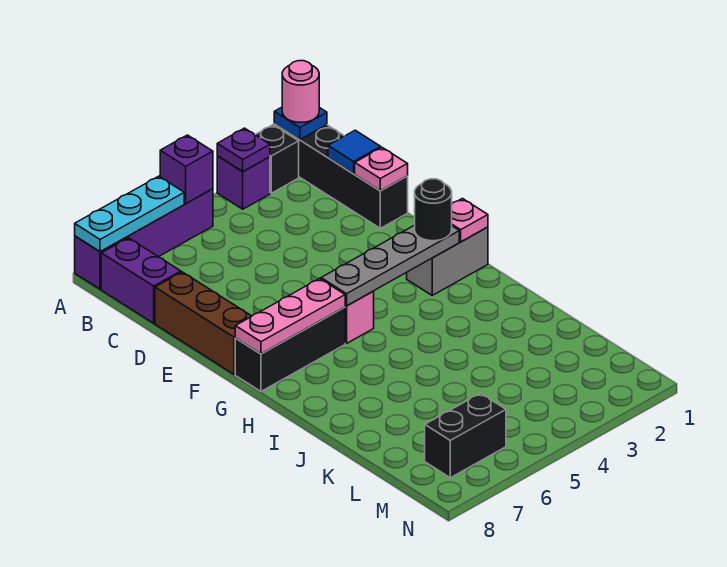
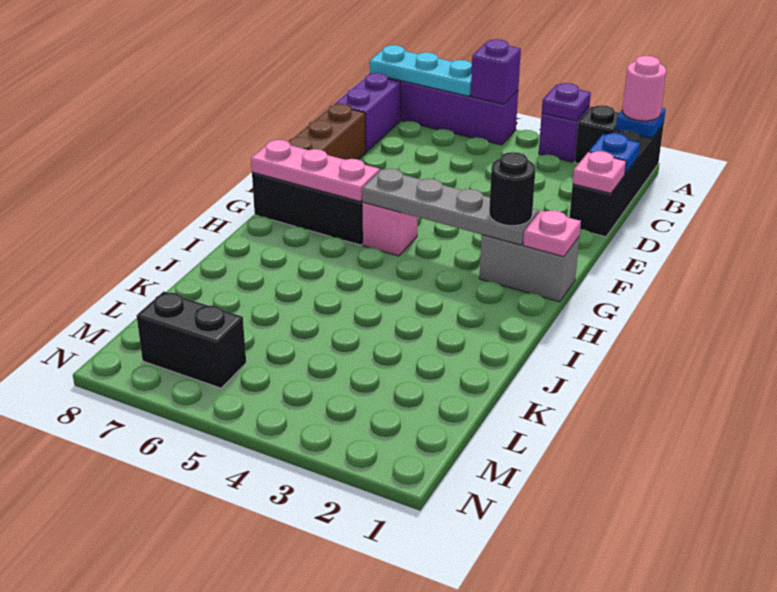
blue 1x1 tile [328,130,381,174] -> blue 1x1 plate [589,133,640,174]

